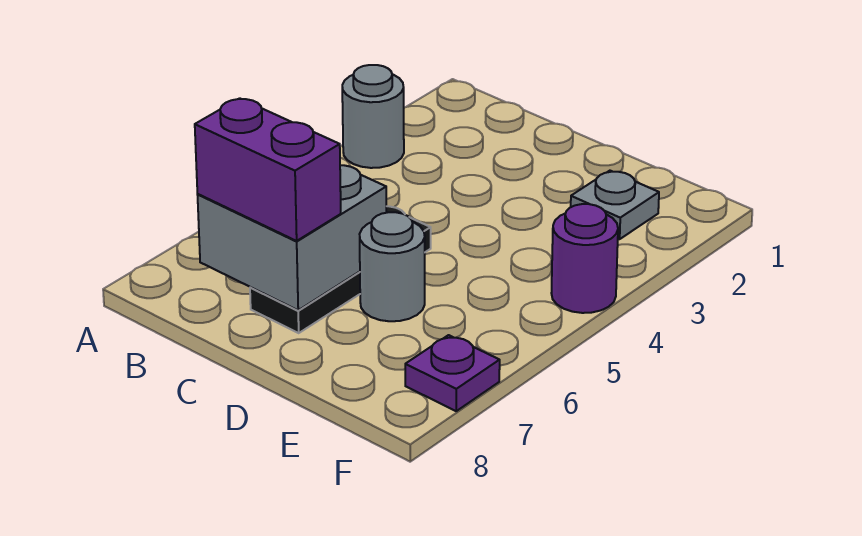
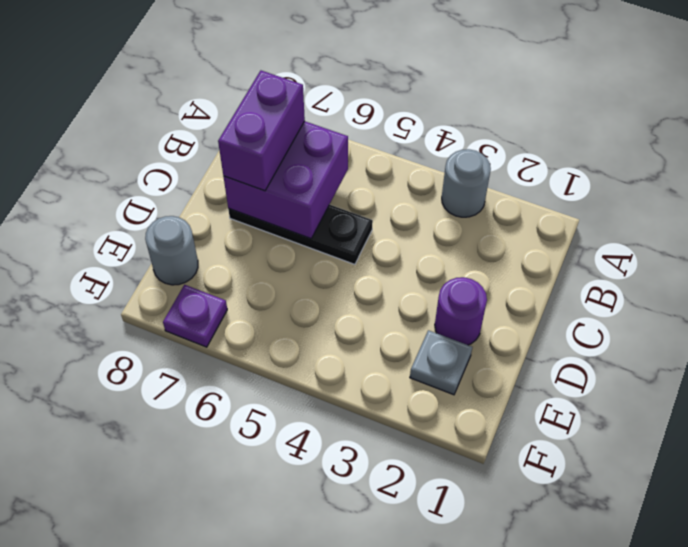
grey 2x2 brick [198,165,386,310] -> purple 2x2 brick [223,121,348,239]
grey 1x1 round brick [360,212,425,321] -> grey 1x1 round brick moved to [145,216,198,285]
purple 1x1 round brick [551,204,618,313] -> purple 1x1 round brick moved to [435,277,487,345]

